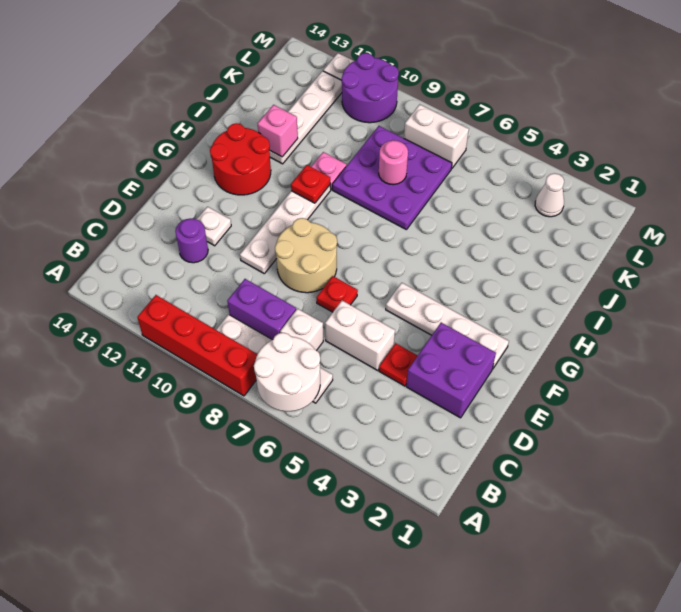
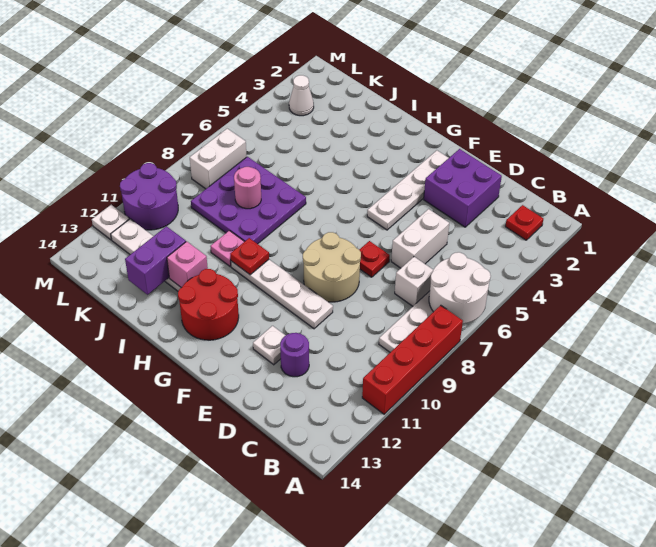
purple 1x2 brick [227,279,296,340] -> purple 1x2 brick moved to [125,226,186,295]
red 1x1 plate [379,343,418,386] -> red 1x1 plate moved to [505,205,543,240]

